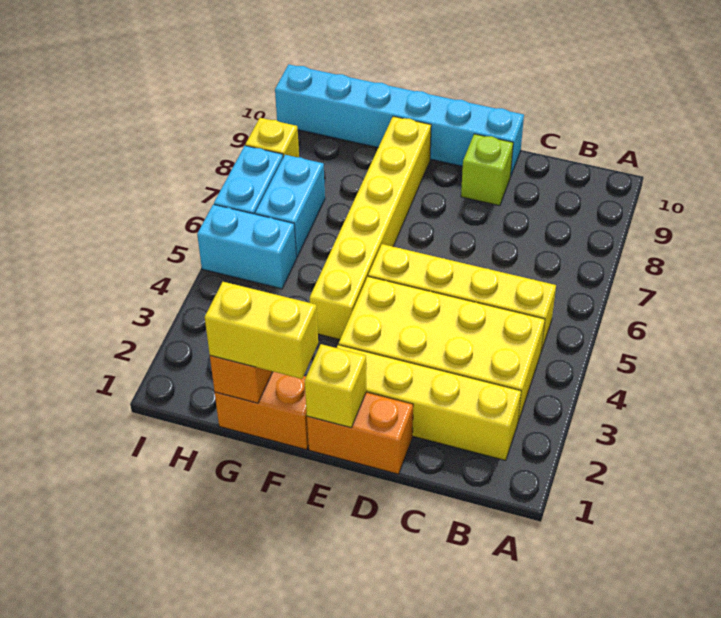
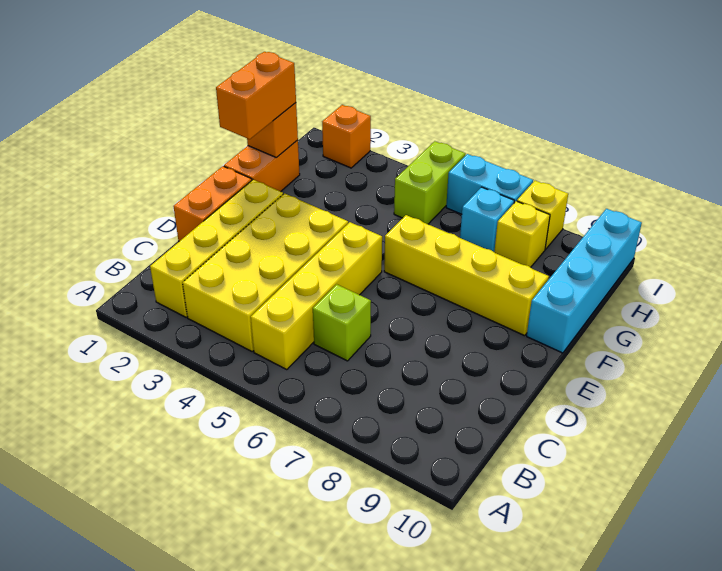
lime 1x1 brick [461,134,513,206] -> lime 1x1 brick moved to [313,284,371,361]
cyan 1x6 brick [275,64,524,177] -> cyan 1x4 brick [527,209,642,353]
yellow 1x1 brick [305,344,366,428] -> yellow 1x1 brick moved to [494,201,550,267]
yellow 1x2 brick [205,282,318,379] -> orange 1x2 brick [216,52,296,139]
yellow 1x6 brick [310,116,431,340] -> yellow 1x4 brick [384,215,549,336]
cyan 1x2 brick [197,204,296,289] -> lime 1x2 brick [394,141,465,224]
cyan 1x2 brick [255,155,325,257] -> cyan 1x1 brick [460,187,514,252]
none -> orange 1x1 brick [322,105,371,168]

